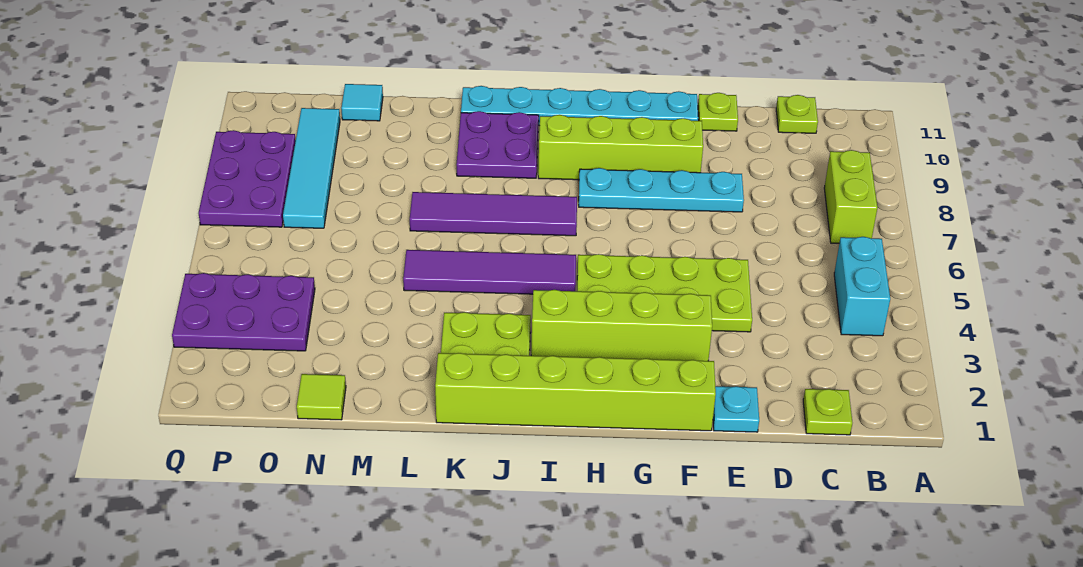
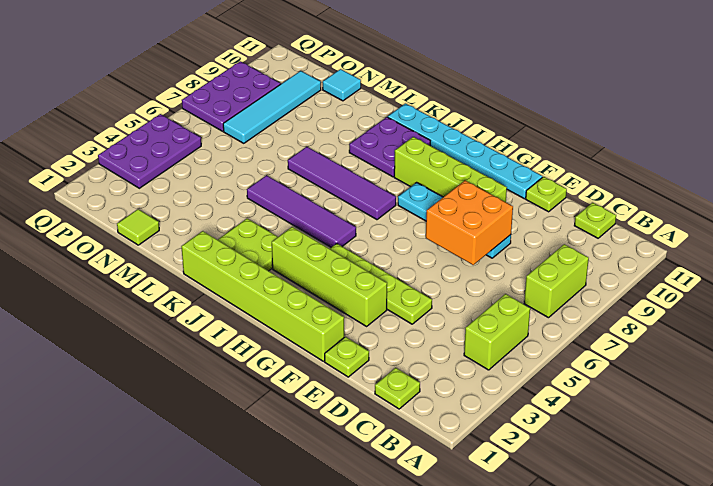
cyan 1x2 brick [834,237,890,336] -> lime 1x2 brick [464,294,530,370]
cyan 1x1 plate [713,386,759,432] -> lime 1x1 plate [325,337,369,377]
lime 2x4 plate [577,254,752,332] -> lime 1x4 plate [330,244,432,324]
none -> orange 2x2 brick [426,180,513,265]
purple 2x3 plate [172,273,315,351] -> purple 2x3 plate turned to [98,114,201,188]

